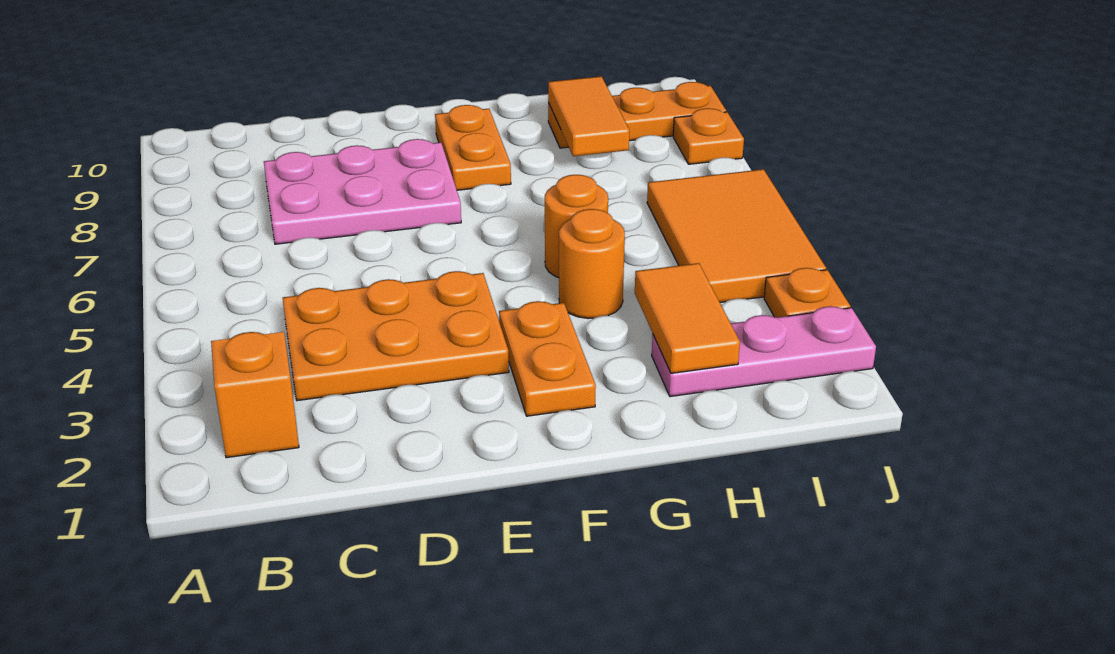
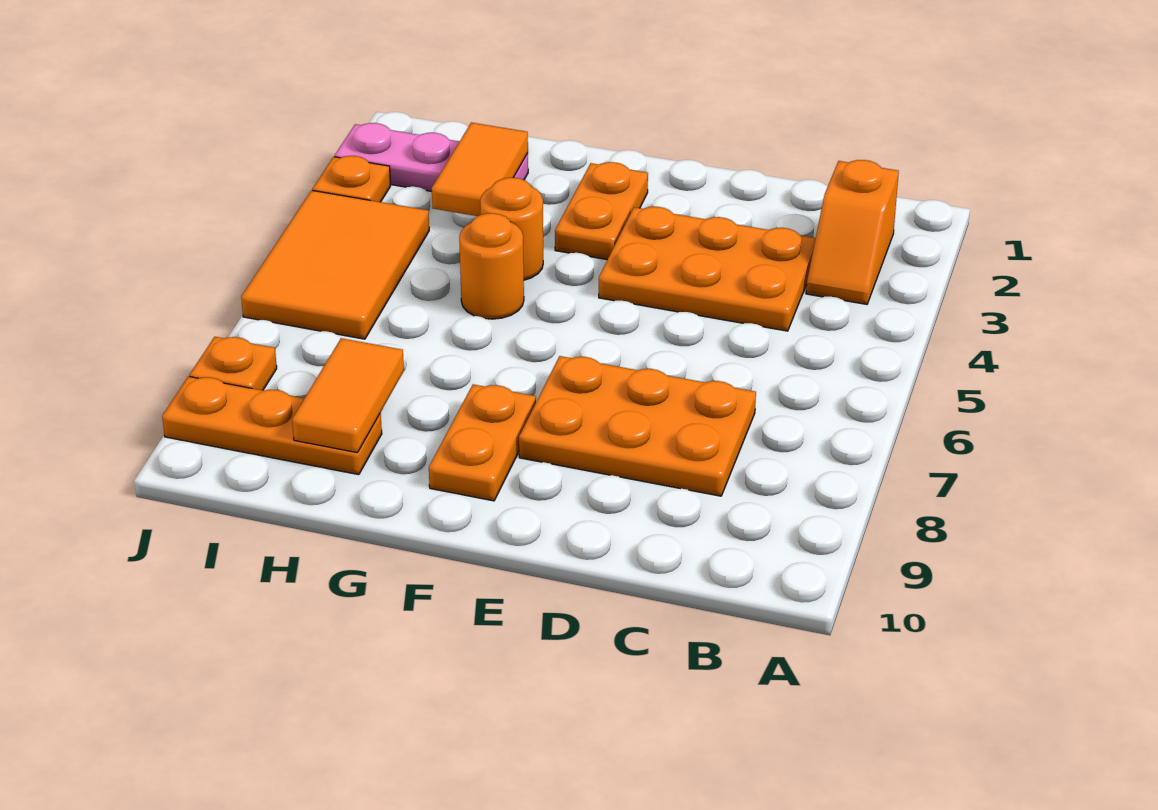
pink 2x3 plate [264,139,461,244] -> orange 2x3 plate [519,356,756,496]

